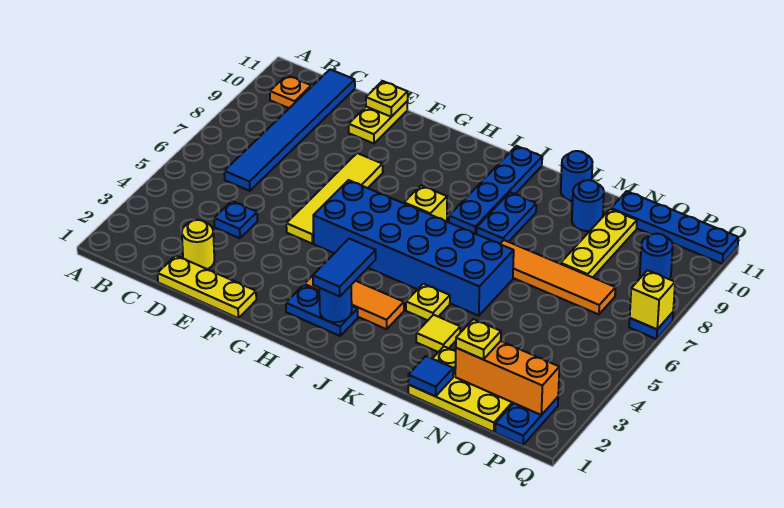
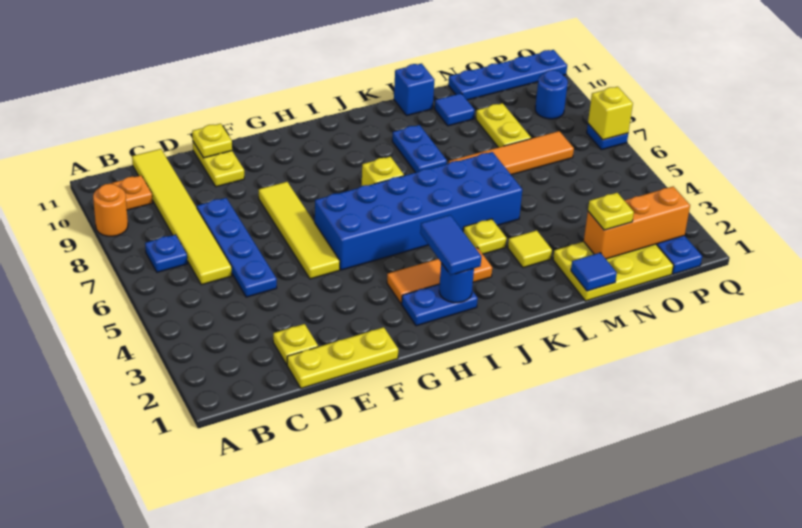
none -> orange 1x1 round brick [93,184,128,236]
blue 1x6 tile [224,69,355,191] -> yellow 1x6 tile [132,149,232,285]
yellow 1x1 round brick [182,220,214,269] -> yellow 1x1 plate [273,324,318,365]
blue 1x1 plate [214,201,258,238] -> blue 1x1 plate moved to [145,235,187,272]
blue 1x4 plate [449,146,542,234] -> blue 1x4 plate moved to [197,198,277,297]
blue 1x1 round brick [561,151,592,201] -> blue 1x1 brick [394,64,434,116]
blue 1x1 round brick [572,180,604,231] -> blue 1x1 tile [435,93,475,126]
yellow 1x3 plate [561,209,637,277] -> yellow 1x2 plate [476,103,531,147]

